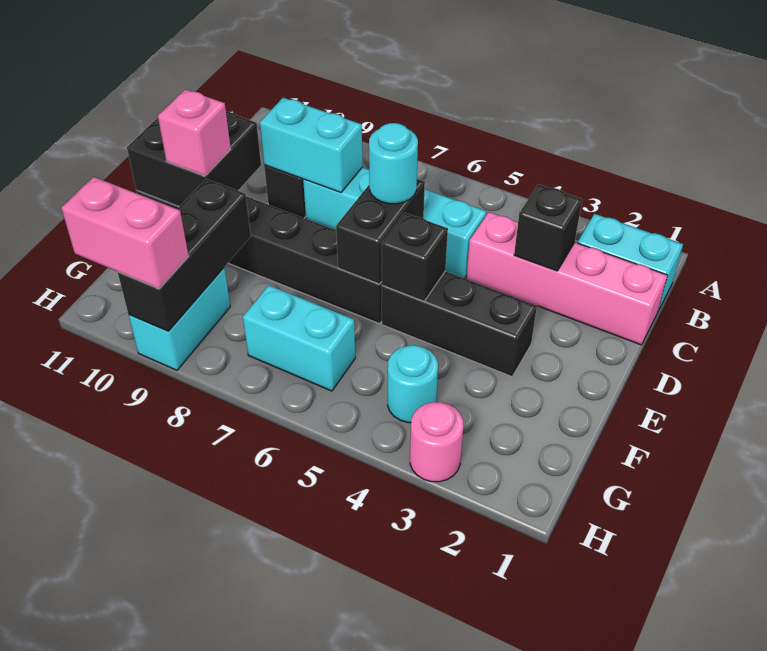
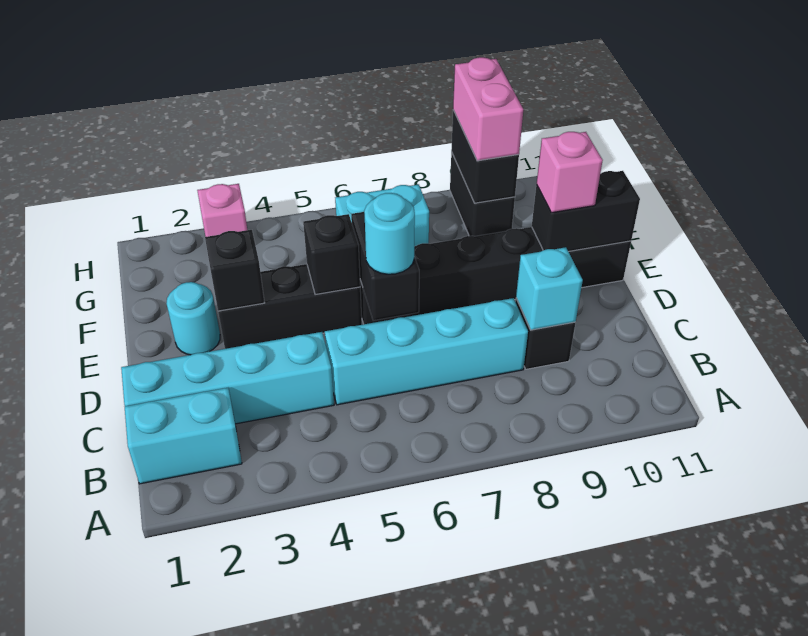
pink 1x4 brick [466,212,668,345] -> cyan 1x4 brick [121,332,334,424]
black 1x1 brick [514,184,582,271] -> black 1x1 brick moved to [205,230,265,311]
cyan 1x2 brick [260,98,362,192] -> cyan 1x1 brick [516,247,583,330]
black 2x2 brick [127,112,261,207] -> black 1x2 brick [532,171,640,251]
black 1x3 brick [118,179,251,331] -> black 1x2 brick [451,110,519,203]
cyan 1x1 round brick [388,345,438,423] -> cyan 1x1 round brick moved to [166,282,220,355]
cyan 1x2 brick [129,268,230,370] -> black 1x2 brick [450,152,515,236]
pink 1x1 round brick [410,402,464,482] -> pink 1x1 brick [197,184,247,237]
pink 1x2 brick [61,177,189,289] -> pink 1x2 brick turned to [453,57,523,161]

